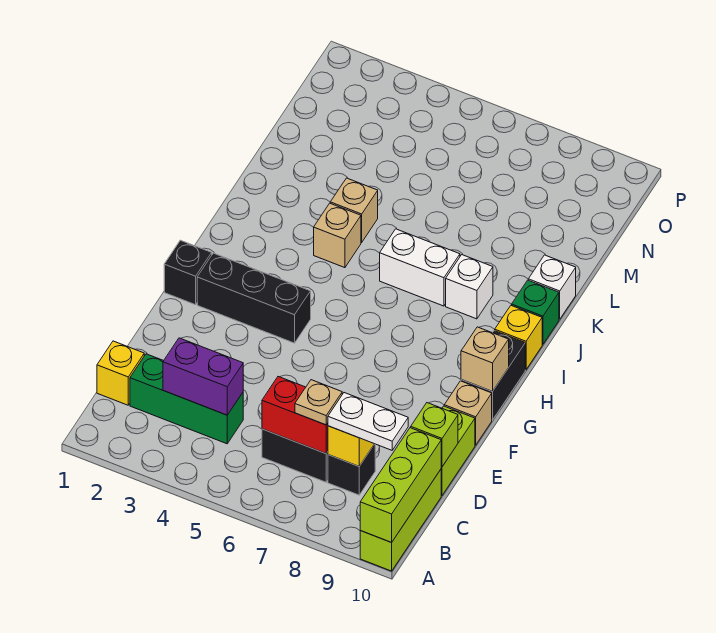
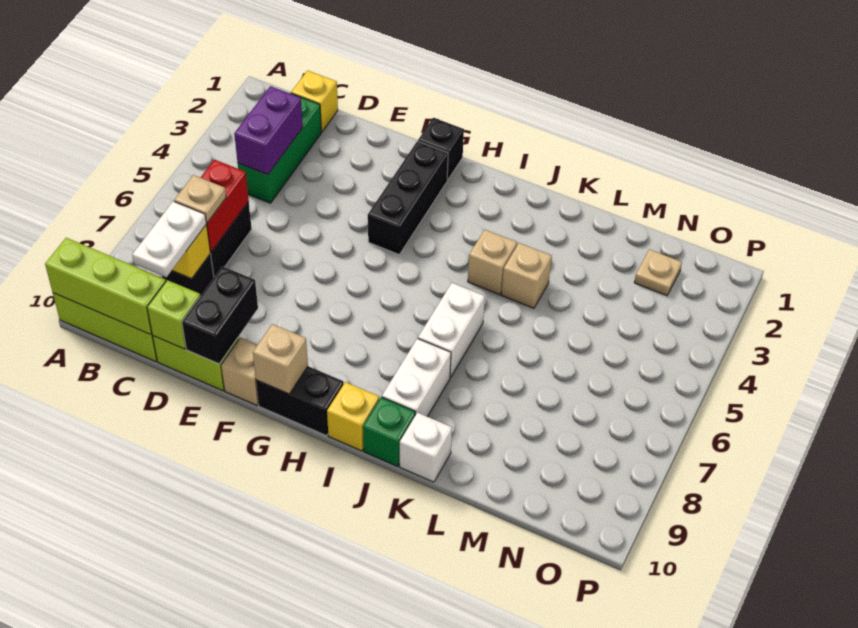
none -> black 1x2 brick [182,266,258,364]
white 1x1 brick [446,255,493,319] -> white 1x2 brick [382,339,451,417]
none -> tan 1x1 plate [634,249,682,296]

